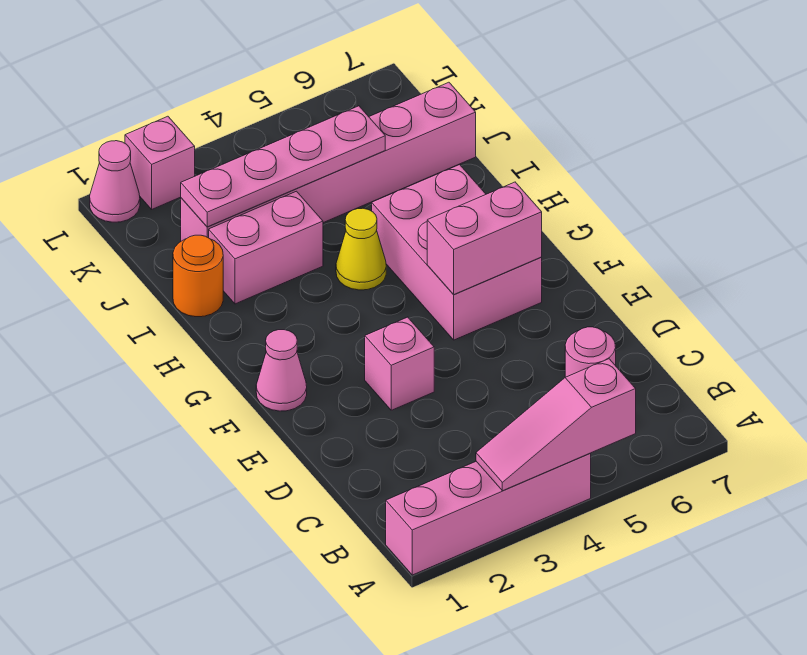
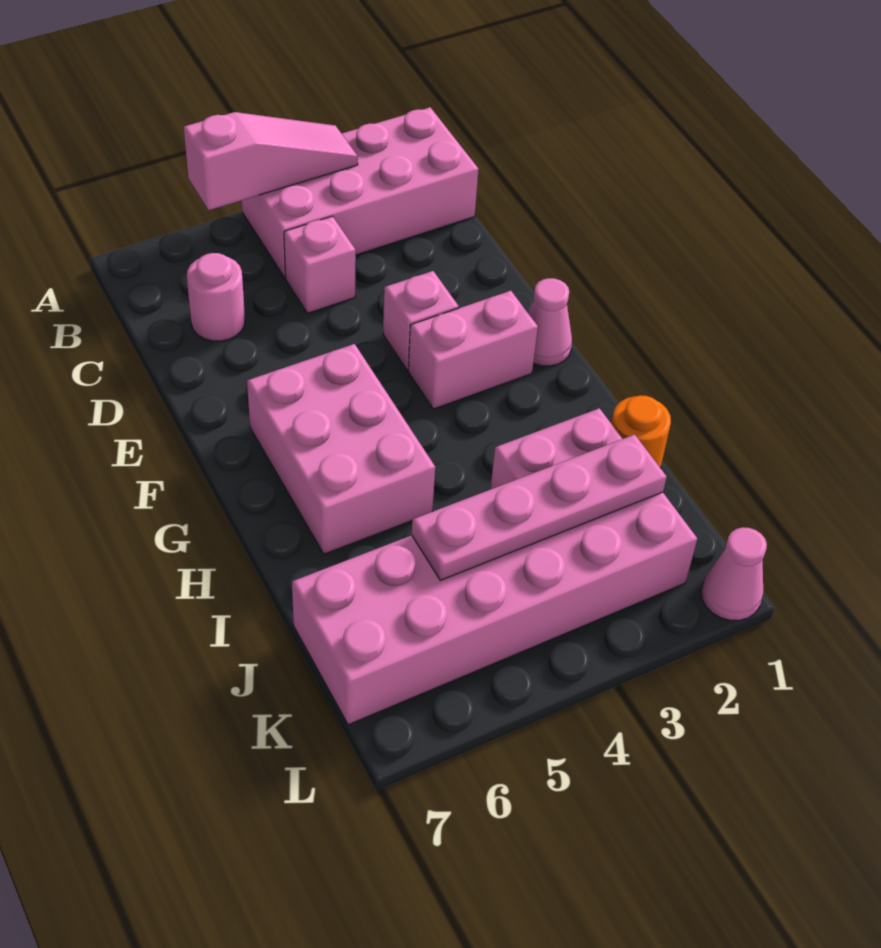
pink 1x4 brick [386,453,591,575] -> pink 2x4 brick [242,107,479,278]
pink 1x2 brick [427,182,542,295] -> pink 1x2 brick moved to [408,291,538,409]
yellow 1x1 cone [336,208,386,290] -> none
pink 1x6 brick [181,82,476,241] -> pink 2x6 brick [292,492,697,725]
pink 1x1 brick [125,116,195,209] -> pink 1x1 brick moved to [284,216,356,313]

